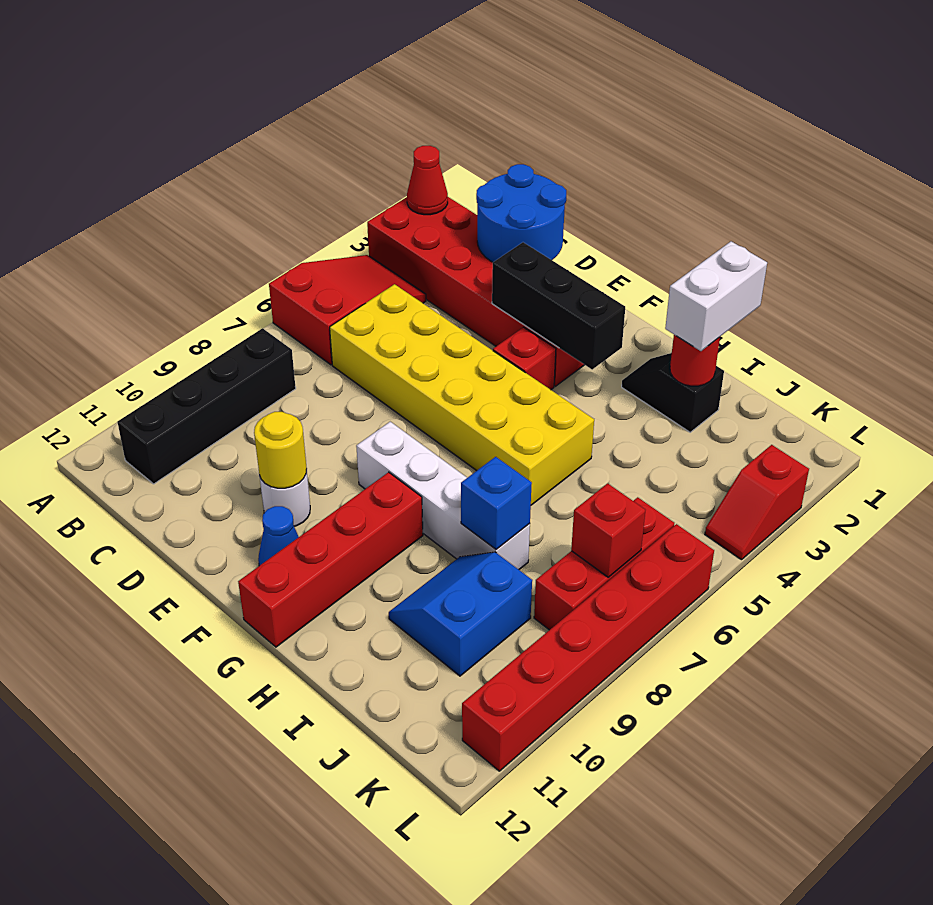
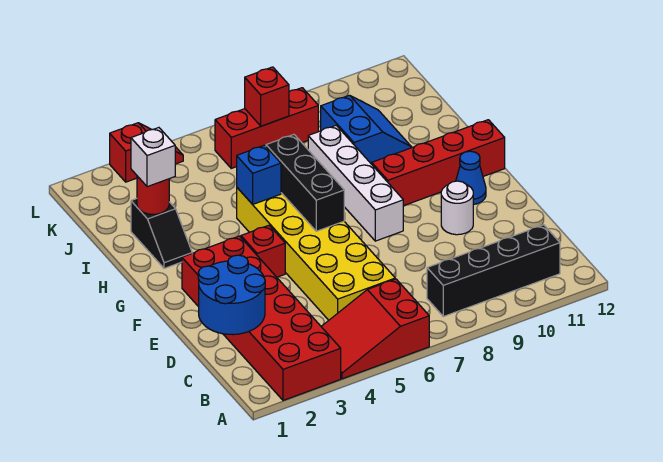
red 1x1 cone [407,146,448,215] -> none
black 1x3 brick [492,242,625,369] -> black 1x3 brick moved to [266,135,344,231]
yellow 1x1 round brick [254,412,307,488] -> none
white 1x2 brick [665,241,767,351] -> white 1x1 brick [131,128,175,187]
blue 1x1 brick [461,457,532,549] -> blue 1x1 brick moved to [237,145,281,204]
blue 2x2 slope [389,552,532,676] -> blue 2x2 slope turned to [321,95,412,164]
red 1x6 brick [462,524,714,771] -> none

